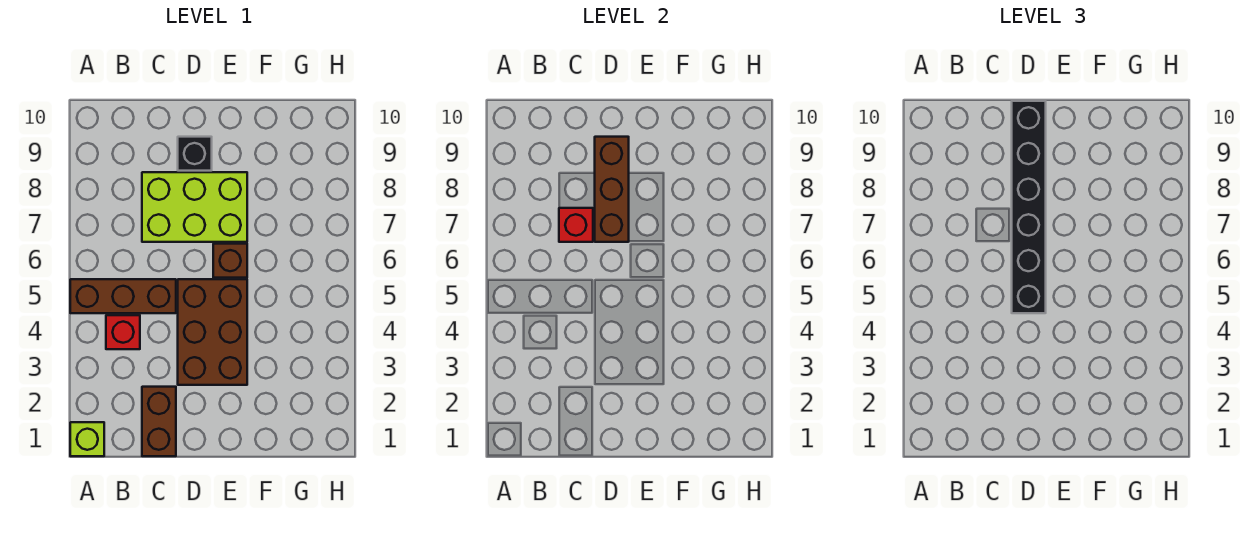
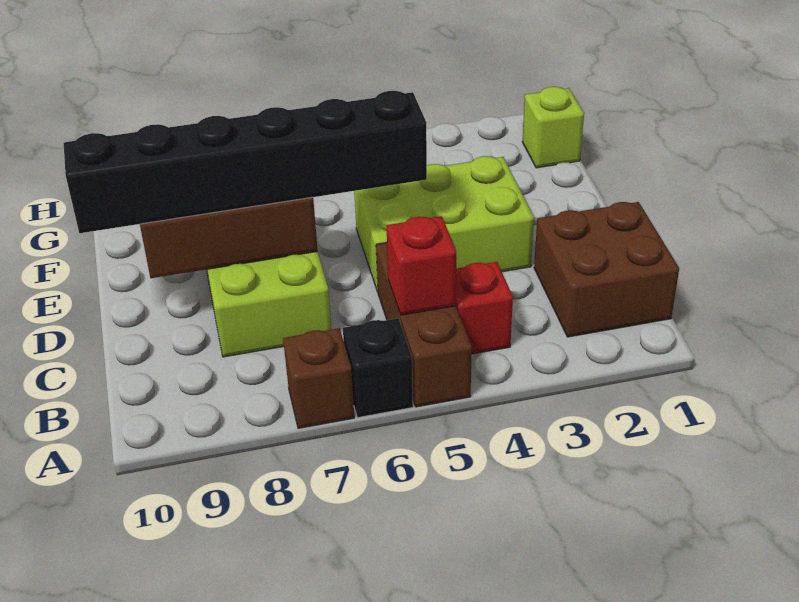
lime 1x1 brick [70,422,104,456] -> lime 1x1 brick moved to [522,87,584,168]
brown 1x2 brick [142,387,176,456] -> brown 2x2 brick [534,202,679,337]
red 1x1 brick [559,208,593,242] -> red 1x1 brick moved to [386,216,456,315]
brown 2x3 brick [178,279,247,385] -> lime 2x3 brick [354,156,534,292]
black 1x1 brick [178,137,212,171] -> black 1x1 brick moved to [343,318,413,418]
brown 1x1 brick [213,244,247,278] -> brown 1x1 brick moved to [283,328,354,428]

